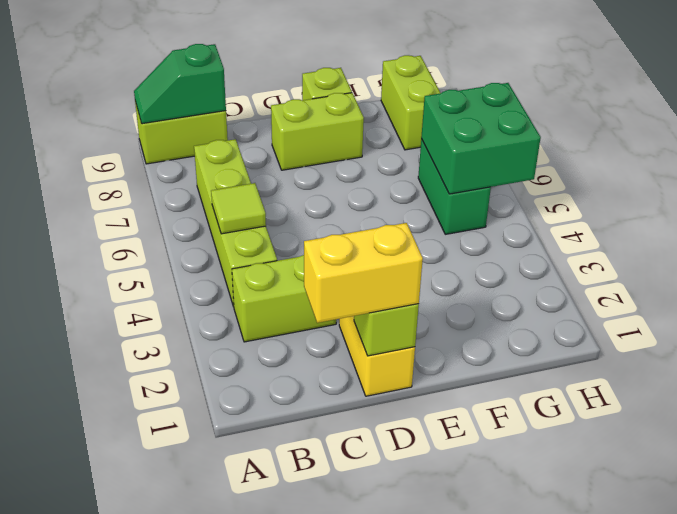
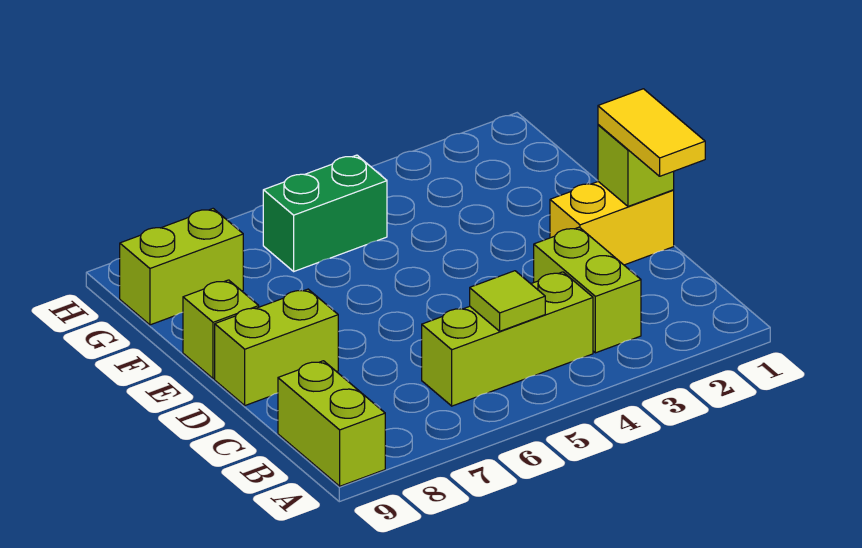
green 1x2 slope [134,44,226,124] -> none
lime 1x4 brick [194,139,277,307] -> lime 1x3 brick [422,272,593,406]
yellow 1x2 brick [304,223,423,323] -> yellow 1x2 tile [598,89,705,176]
lime 1x2 brick [271,93,364,170] -> lime 1x2 brick turned to [215,289,338,405]
green 2x2 brick [421,83,541,194] -> none

